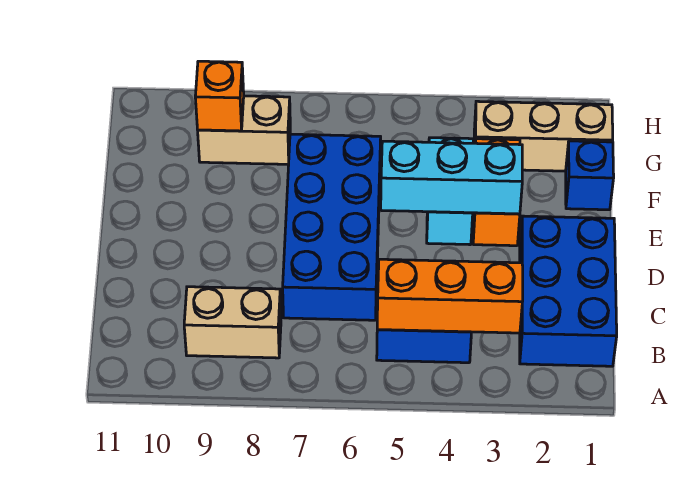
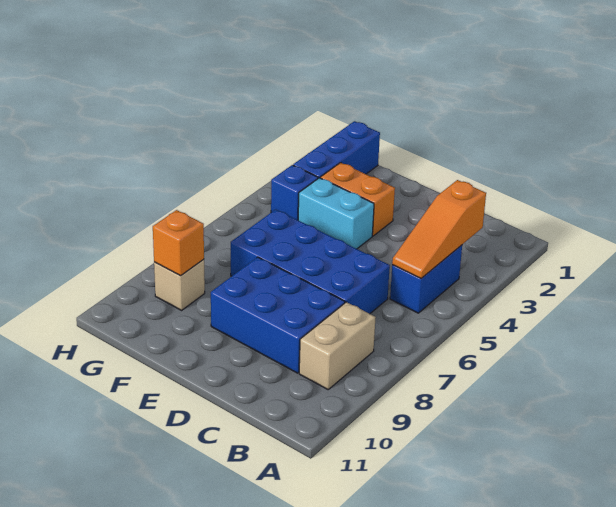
blue 2x3 brick [520,216,617,366] -> blue 2x3 brick moved to [211,257,345,373]
orange 1x3 brick [377,259,523,333] -> orange 1x3 slope [392,180,486,278]
cyan 1x3 brick [381,141,522,214] -> none
blue 1x1 brick [566,141,614,210] -> blue 1x1 brick moved to [271,165,318,220]
tan 1x3 brick [474,101,613,171] -> blue 1x3 brick [293,121,380,178]
tan 1x2 brick [198,96,290,164] -> tan 1x1 brick [154,259,205,310]

